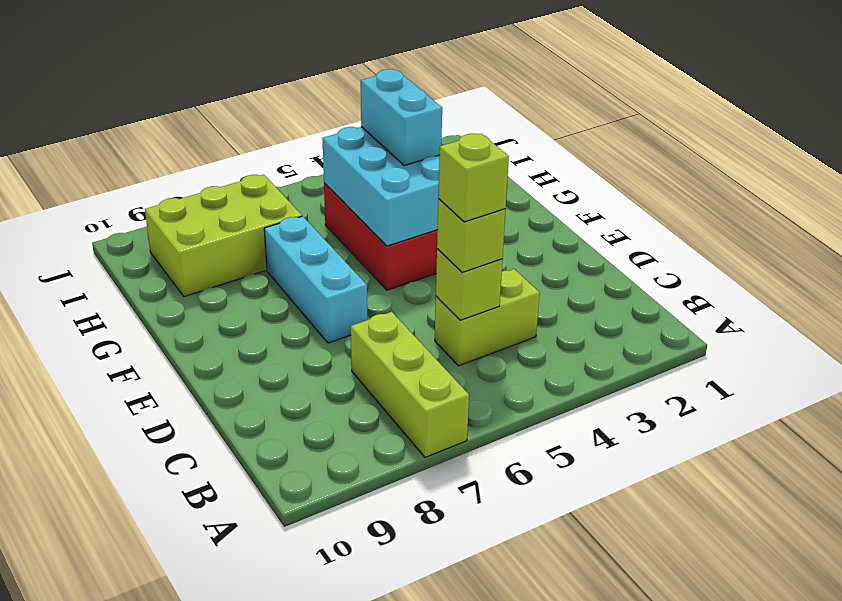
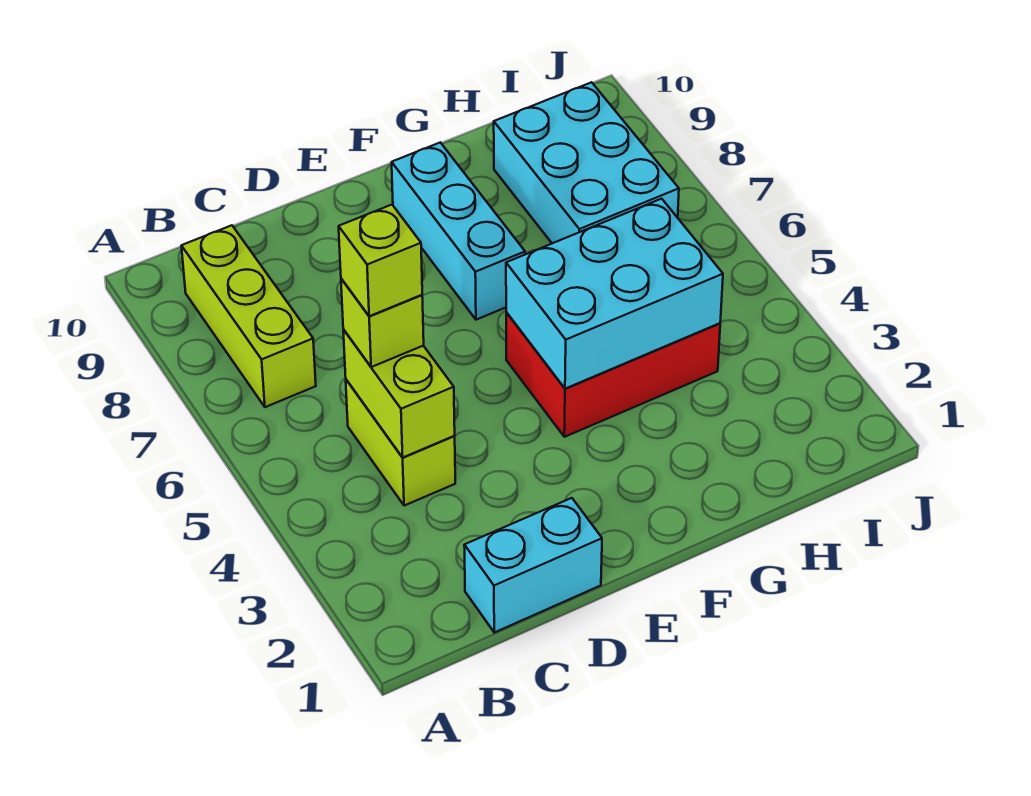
lime 1x3 brick [351,312,469,457] -> lime 1x3 brick turned to [181,225,316,407]
lime 1x1 brick [436,249,502,320] -> lime 1x2 brick [343,330,455,458]
cyan 1x3 brick [264,216,367,343] -> cyan 1x3 brick turned to [392,143,525,320]
cyan 1x2 brick [361,69,442,166] -> cyan 1x2 brick moved to [464,498,602,632]
lime 2x3 brick [145,175,302,297] -> cyan 2x3 brick [494,82,679,243]

